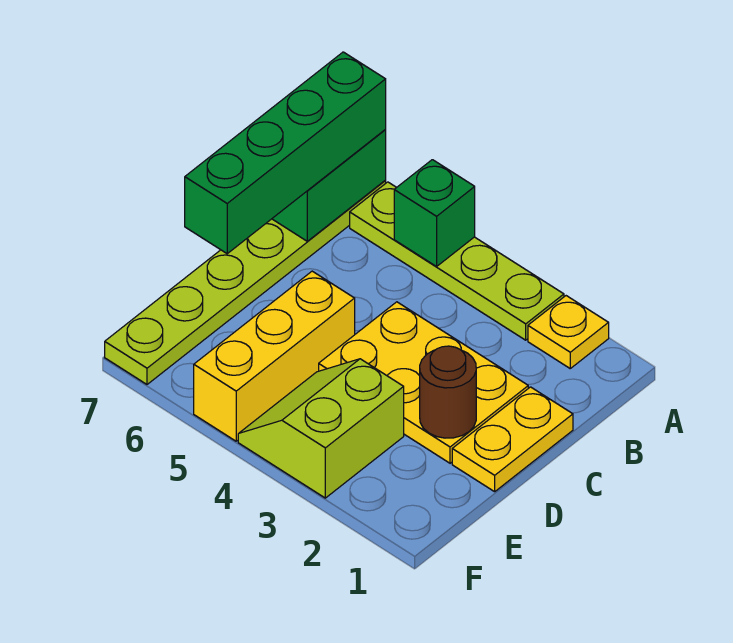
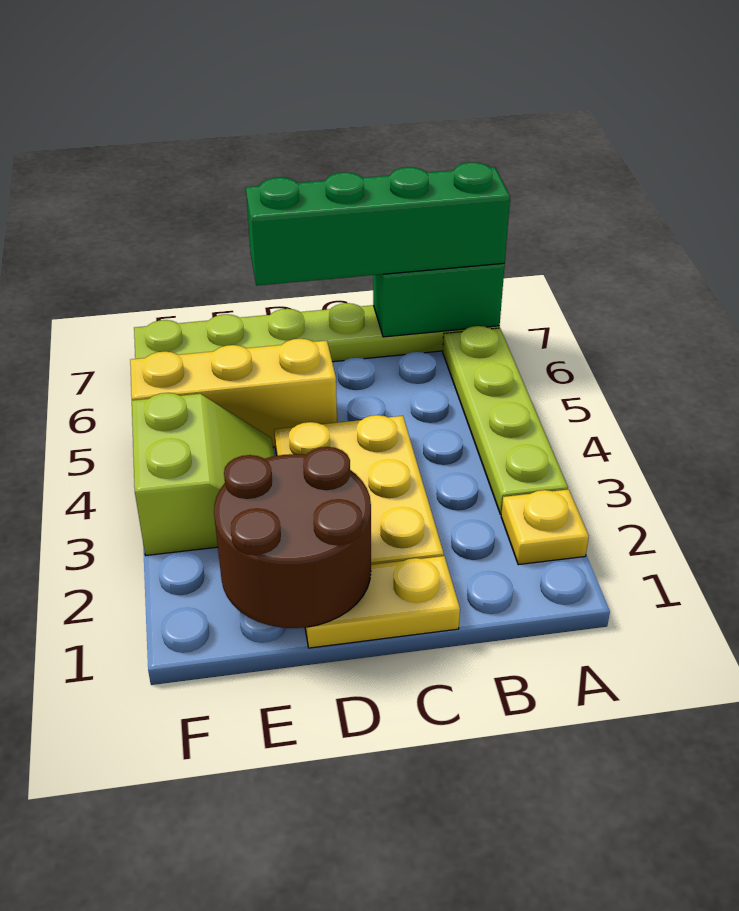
green 1x1 brick [394,160,475,266] -> none
brown 1x1 round brick [420,346,476,438] -> brown 2x2 round brick [214,447,371,628]
lime 2x2 slope [238,359,404,498] -> lime 2x2 slope turned to [132,393,274,555]

